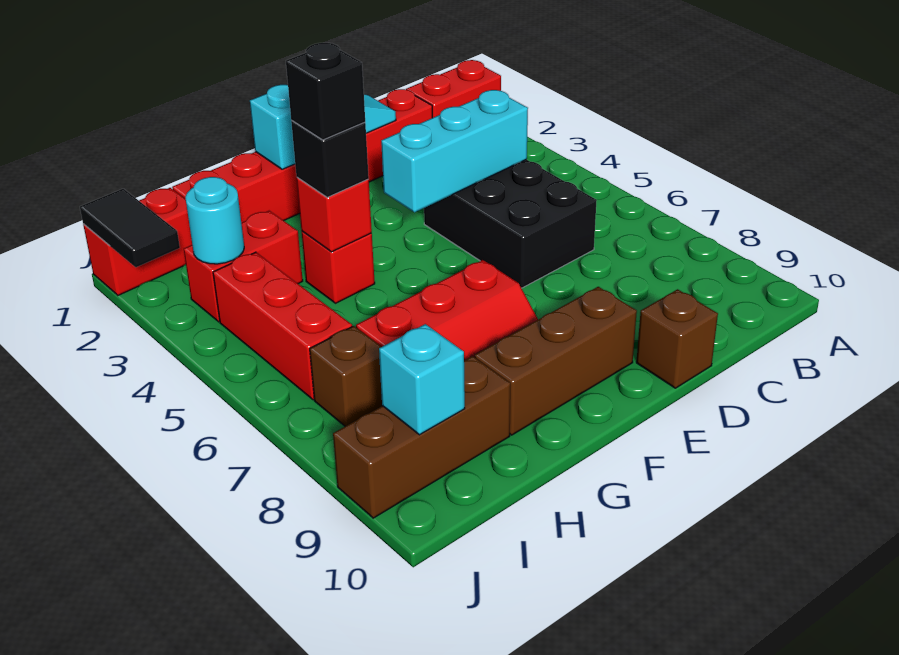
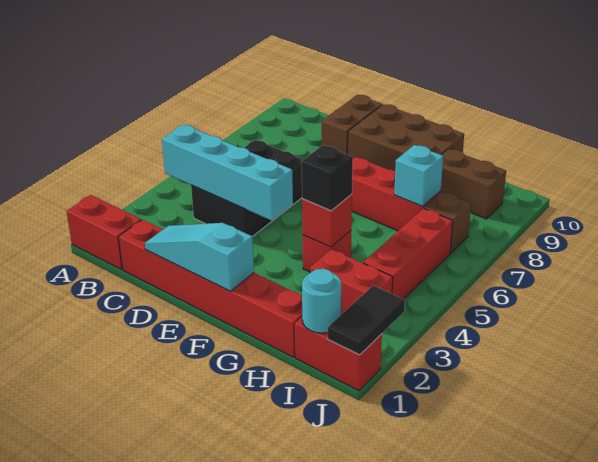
cyan 1x3 brick [381,90,528,212] -> cyan 1x4 brick [162,125,293,221]
brown 1x1 brick [636,289,718,388] -> brown 1x2 brick [322,95,382,154]
brown 1x3 brick [475,287,637,435] -> brown 2x3 brick [348,104,464,171]
black 1x1 brick [286,43,365,140] -> none
brown 1x3 brick [333,356,510,518] -> brown 1x2 brick [441,149,506,219]
cyan 1x1 round brick [185,177,244,264] -> cyan 1x1 round brick moved to [302,269,341,333]
cyan 1x1 brick [379,324,465,435] -> cyan 1x1 brick moved to [394,145,443,207]

